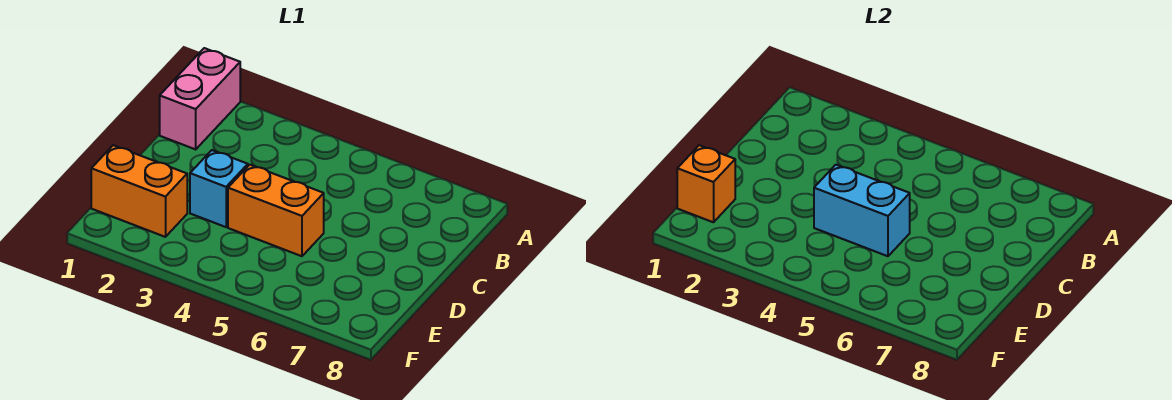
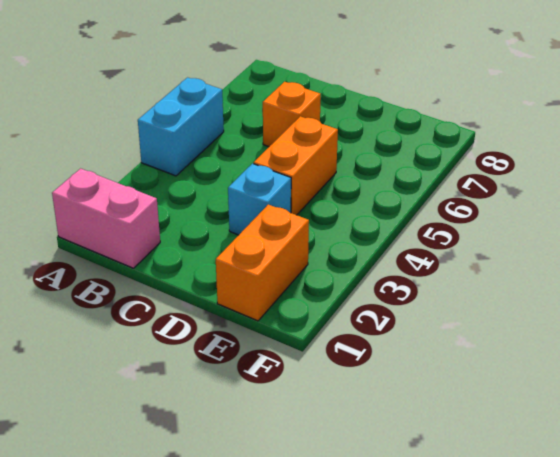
cyan 1x2 brick [814,165,910,256] -> cyan 1x2 brick moved to [138,78,224,176]
orange 1x1 brick [677,145,735,222] -> orange 1x1 brick moved to [263,82,321,147]

